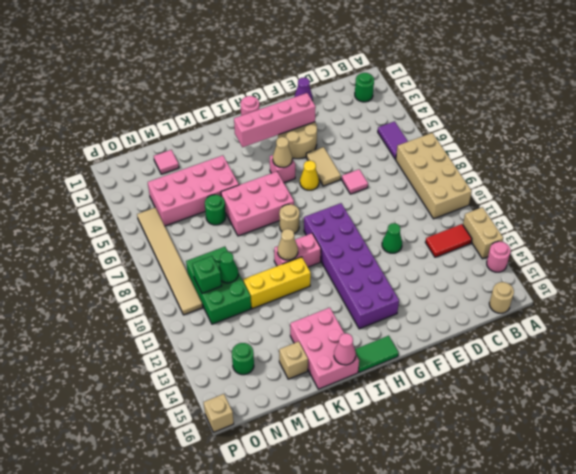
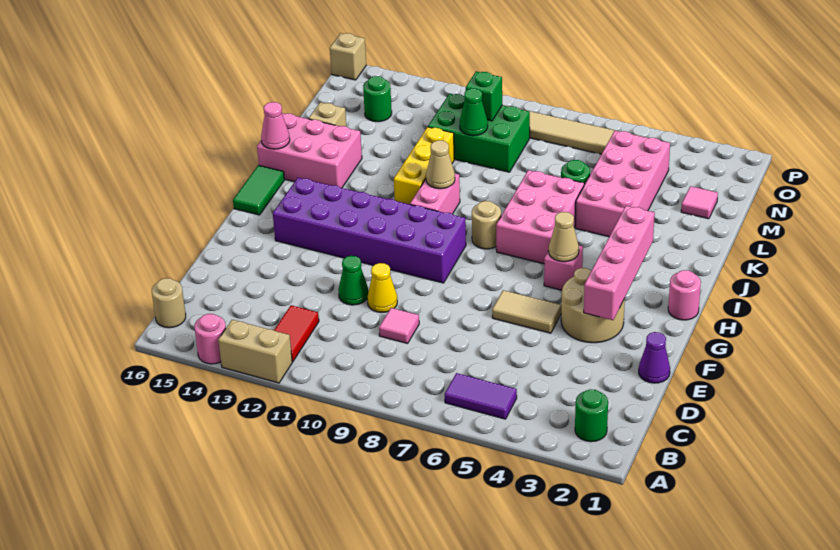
tan 2x4 brick [396,133,472,219] -> none
pink 1x1 tile [342,169,368,194] -> pink 1x1 tile moved to [379,308,419,344]
yellow 1x1 cone [300,161,319,190] -> yellow 1x1 cone moved to [367,263,397,312]

